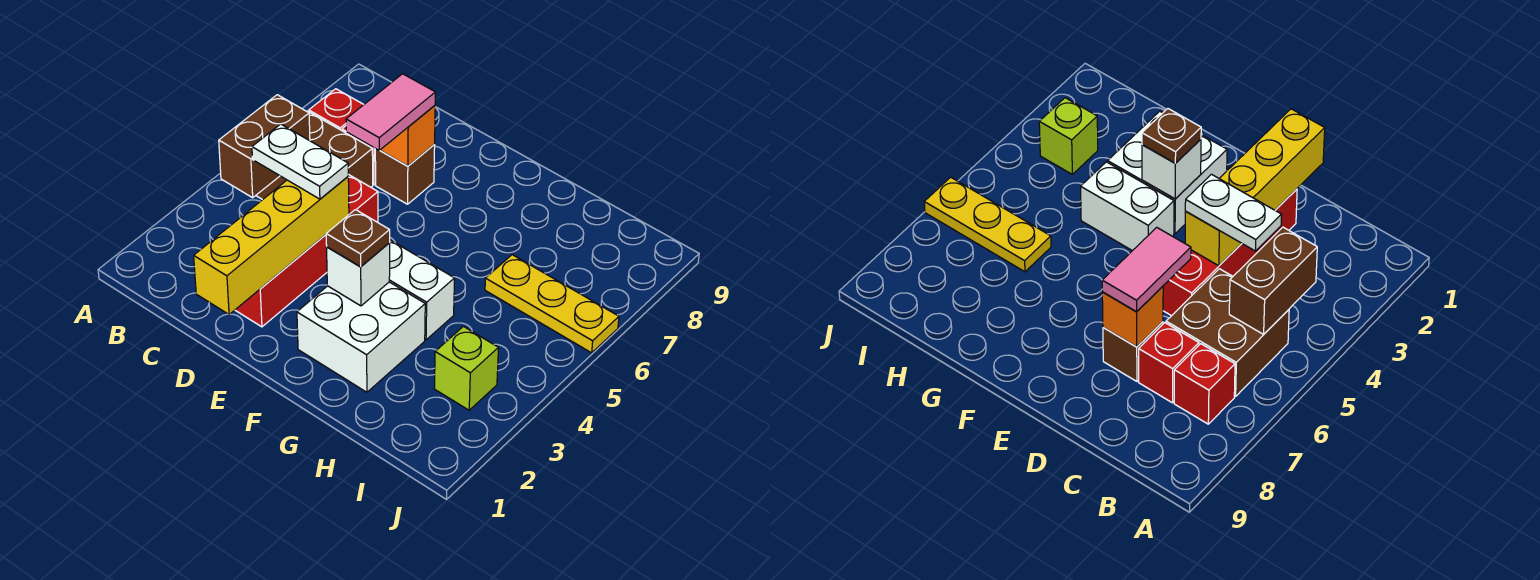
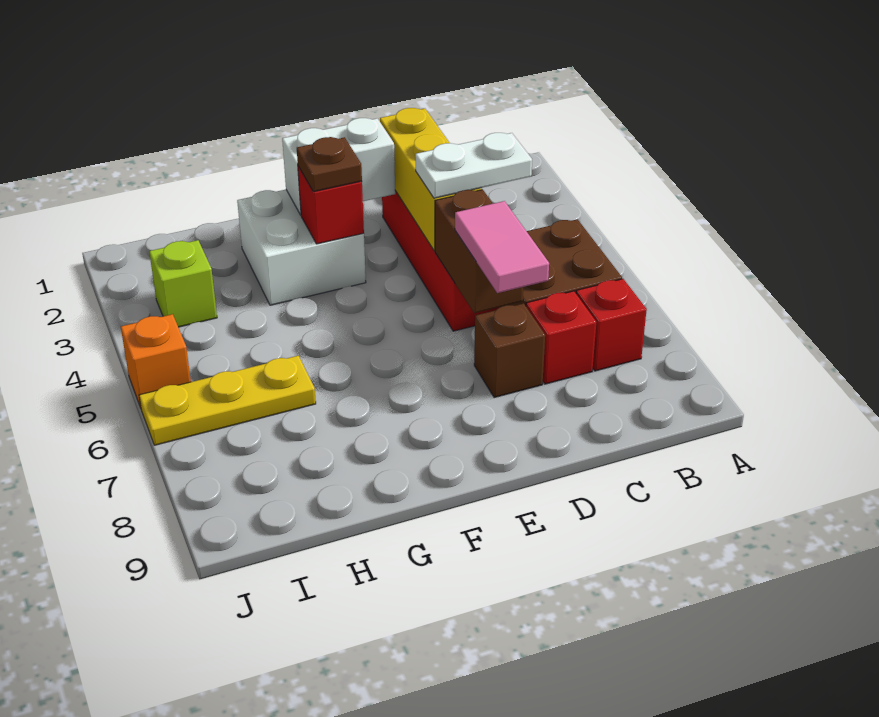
brown 1x2 brick [219,95,310,198] -> brown 1x2 brick moved to [435,190,523,313]
yellow 1x4 brick [194,177,349,314] -> yellow 1x3 brick [380,108,482,251]
orange 1x1 brick [380,105,435,166] -> orange 1x1 brick moved to [121,314,191,408]
white 1x1 brick [327,243,390,306] -> red 1x1 brick [298,166,364,244]
white 1x2 brick [389,240,455,340] -> white 1x2 brick moved to [282,118,395,215]

